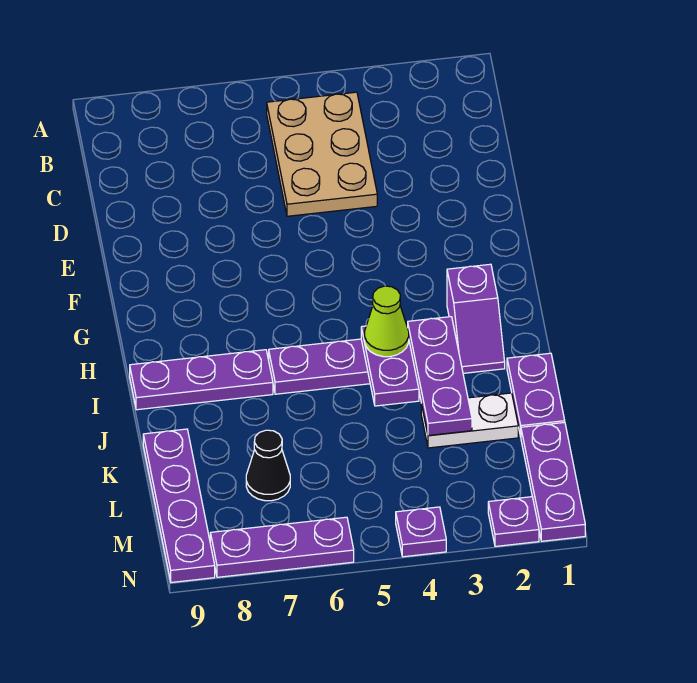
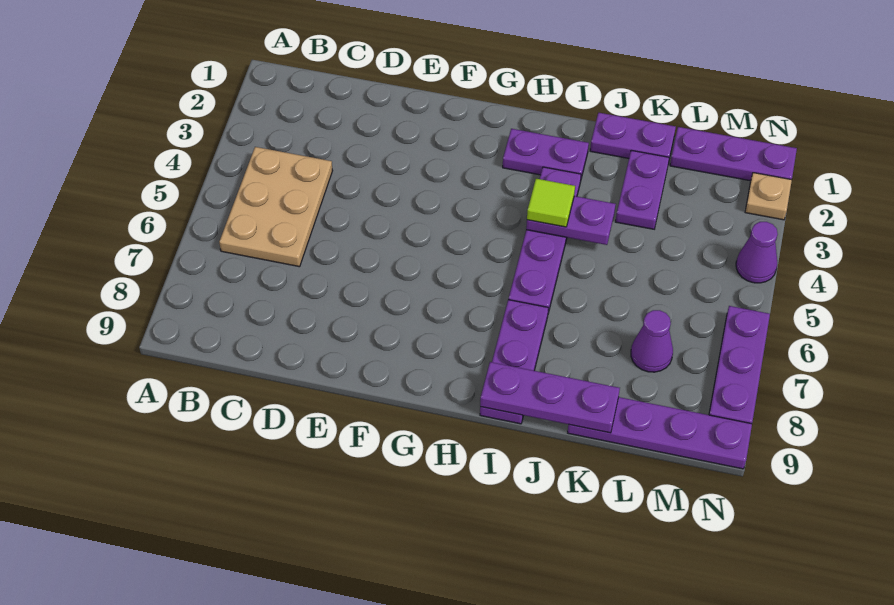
tan 2x3 plate [267,92,377,216] -> tan 2x3 plate turned to [219,147,333,267]
purple 1x2 slope [447,264,505,373] -> purple 1x2 plate [503,129,589,182]
purple 1x3 plate [408,317,472,435] -> purple 1x3 plate moved to [480,362,620,433]
lime 1x1 cone [365,286,409,357] -> lime 1x1 tile [527,179,575,227]
white 1x2 plate [421,393,518,448] -> purple 1x2 plate [616,150,669,229]
black 1x1 cone [246,430,290,501] -> purple 1x1 cone [631,310,673,372]
purple 1x1 plate [488,497,539,546] -> tan 1x1 plate [745,173,792,220]
purple 1x1 plate [396,507,446,557] -> purple 1x1 cone [736,222,778,283]

